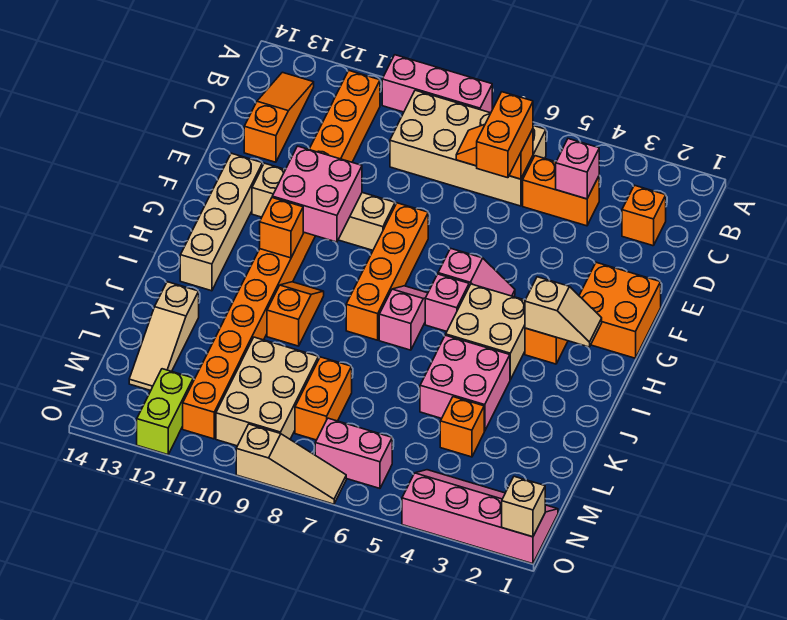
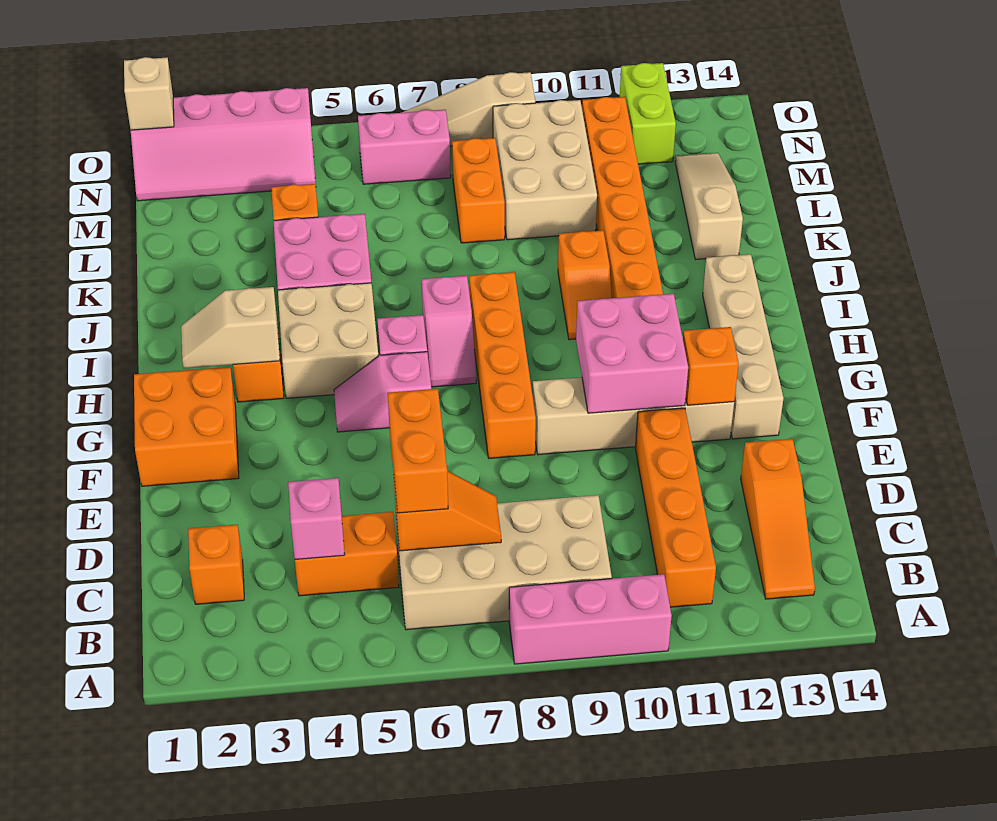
orange 1x1 brick [260,198,303,258] -> orange 1x1 brick moved to [683,327,739,405]

